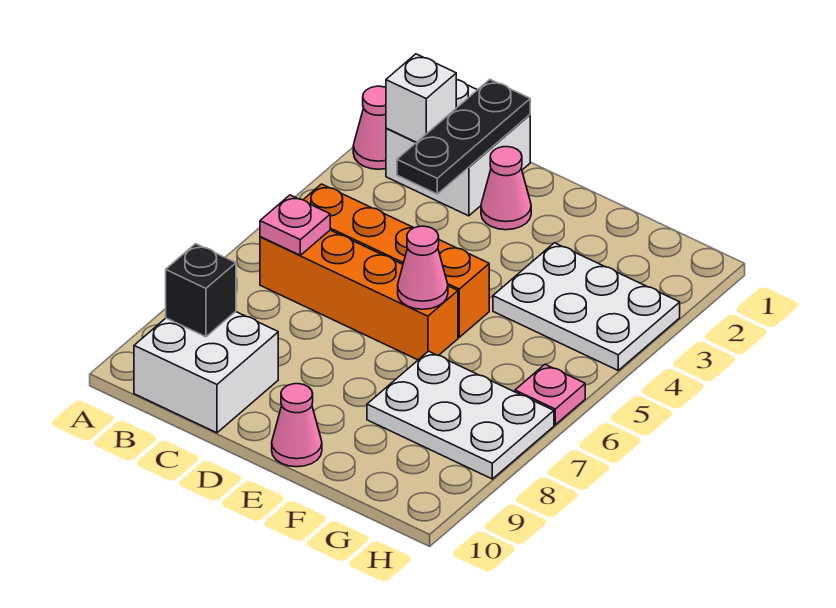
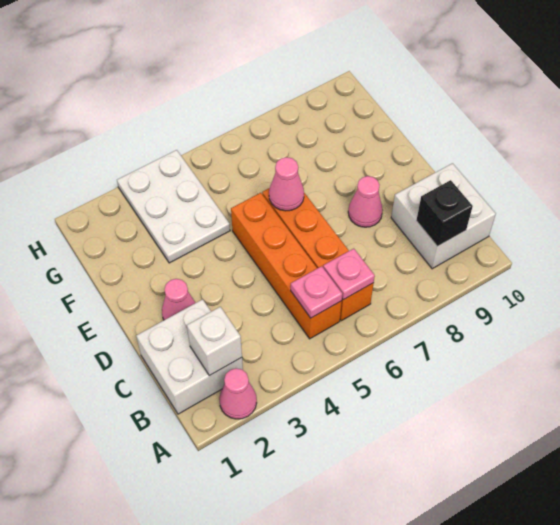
black 1x3 plate [397,80,530,194] -> none
pink 1x1 cone [272,384,322,467] -> pink 1x1 cone moved to [348,176,383,227]
white 2x3 plate [367,351,554,479] -> none
pink 1x1 plate [515,364,585,425] -> pink 1x1 plate moved to [291,266,342,318]

